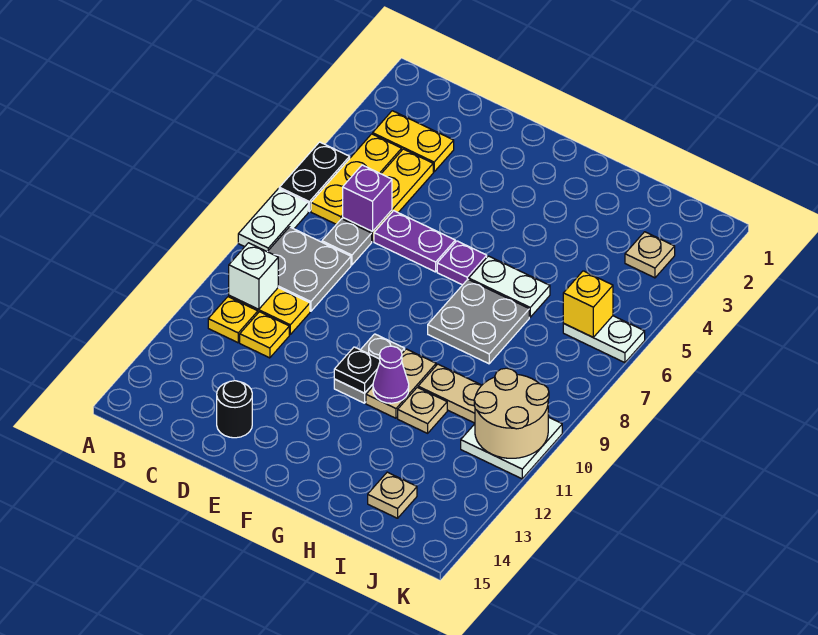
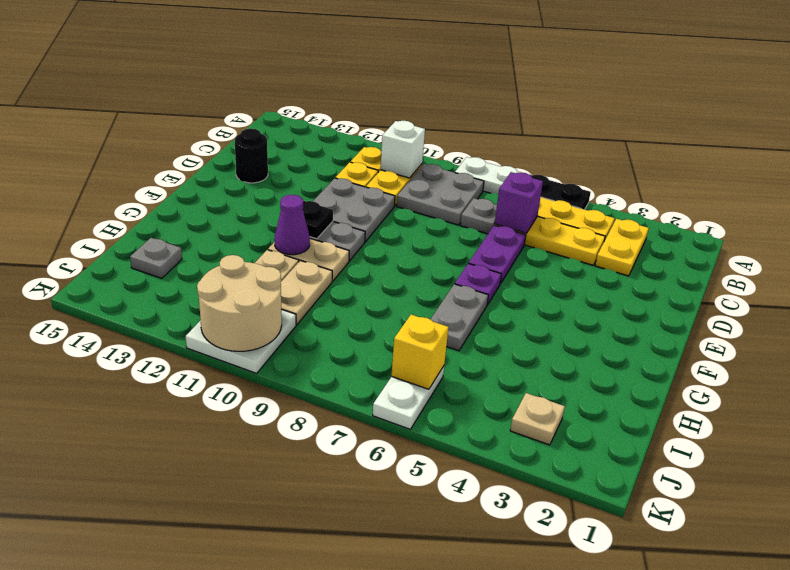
white 1x2 plate [469,256,550,317] -> grey 1x2 plate [430,284,488,351]
grey 2x2 plate [428,279,529,364] -> grey 2x2 plate moved to [313,178,395,242]
tan 1x1 plate [368,472,417,518] -> grey 1x1 plate [130,238,182,278]

